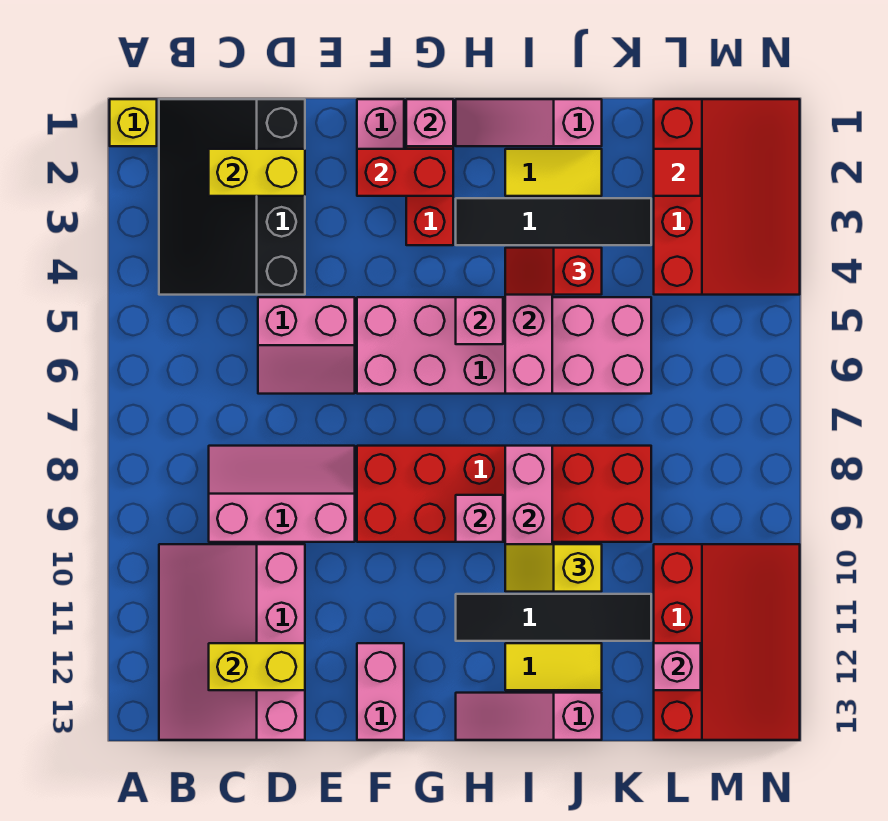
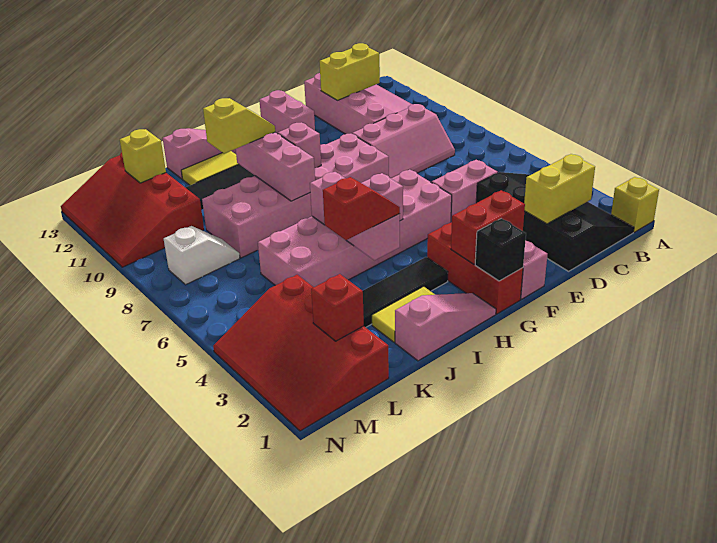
red 2x6 brick [357,446,651,542] -> pink 2x6 brick [202,134,389,258]
pink 1x1 brick [406,99,453,146] -> black 1x1 brick [475,218,526,281]
red 1x1 tile [654,149,701,196] -> red 1x1 brick [311,274,364,341]
none -> white 1x2 slope [164,226,240,285]
pink 1x1 brick [654,643,701,690] -> yellow 1x1 brick [120,129,166,183]

